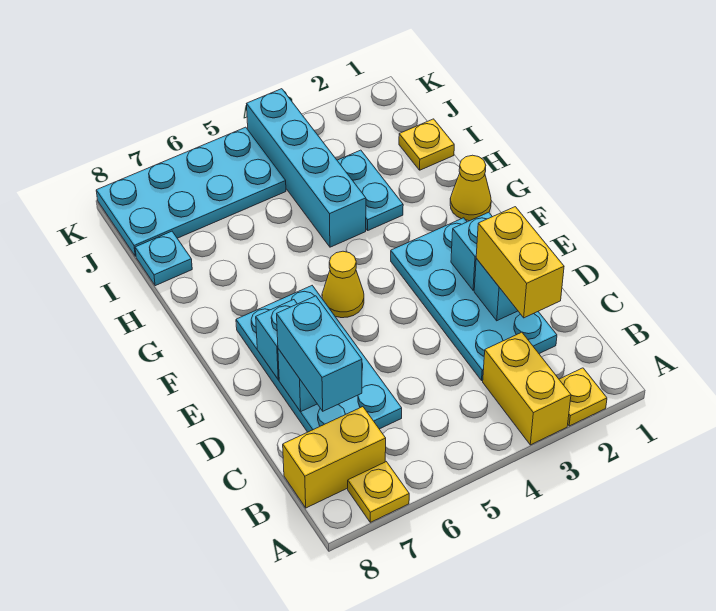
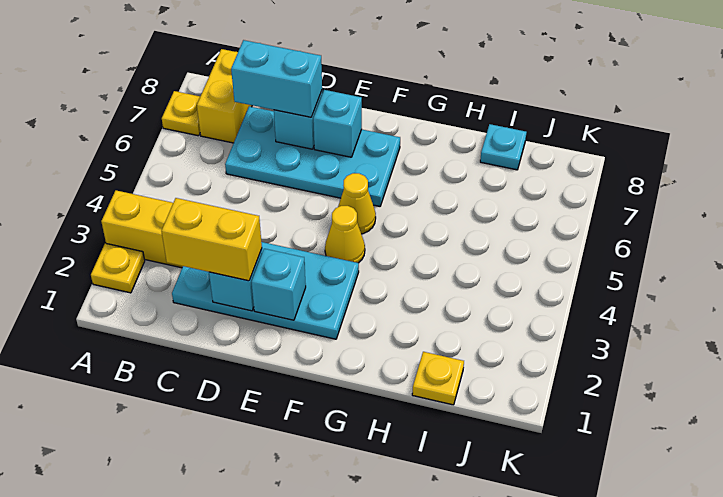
yellow 1x1 cone [450,155,491,221] -> yellow 1x1 cone moved to [325,206,365,263]
cyan 1x2 plate [337,150,403,230] -> none
cyan 1x4 brick [247,89,366,247] -> none
cyan 2x4 plate [96,127,286,256] -> none

